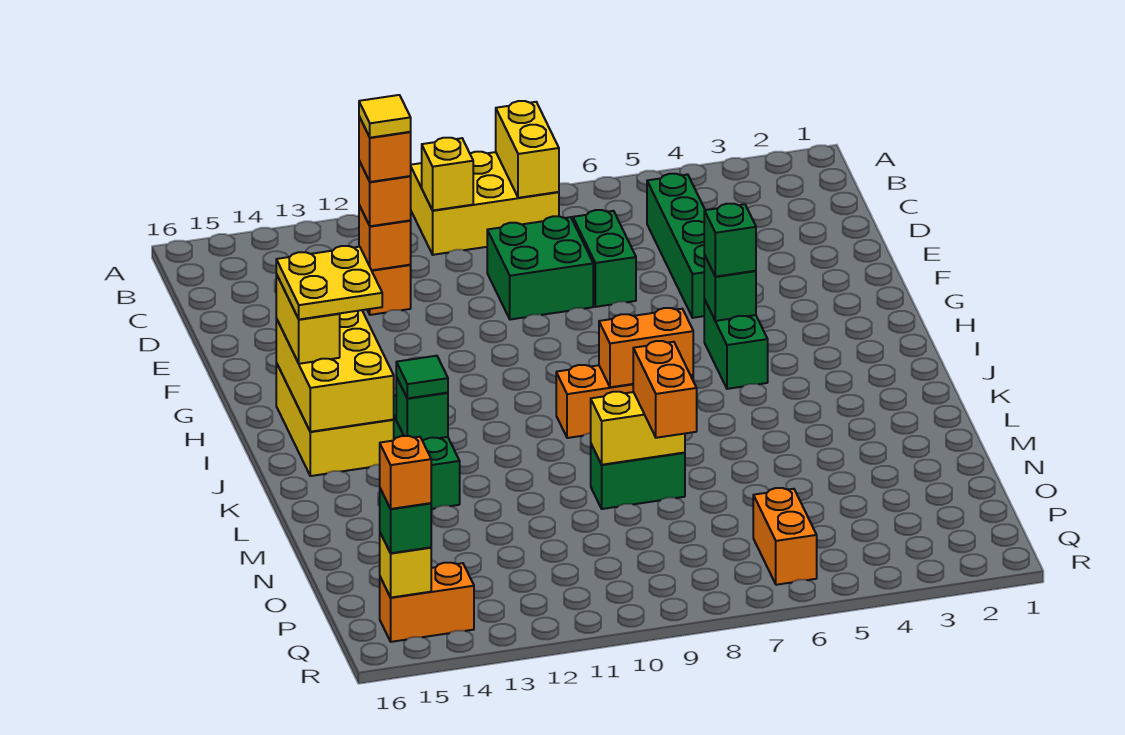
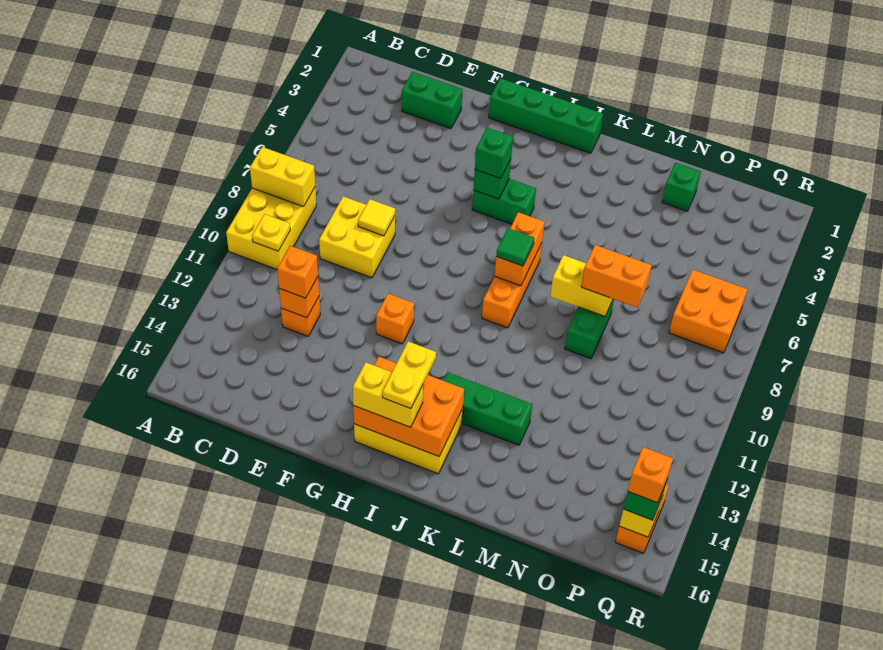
yellow 1x1 brick [422,138,473,210] -> yellow 1x1 plate [252,214,290,251]
green 1x4 brick [647,174,705,318] -> green 1x4 brick moved to [489,78,603,153]
green 1x2 brick [573,210,636,307] -> green 1x2 brick moved to [402,72,462,128]
green 2x2 brick [487,216,593,319] -> yellow 2x2 brick [319,196,395,278]
orange 1x1 brick [359,117,411,182] -> orange 1x1 brick moved to [376,293,414,344]
yellow 1x1 tile [359,95,411,138] -> yellow 1x1 tile moved to [358,199,395,236]
yellow 2x3 brick [276,310,394,432] -> orange 2x3 brick [353,357,464,456]
yellow 2x2 plate [276,246,382,319] -> yellow 1x2 plate [383,341,436,409]
green 1x1 brick [396,377,448,441] -> green 1x1 brick moved to [662,163,701,211]
green 1x1 tile [396,356,448,398] -> green 1x1 tile moved to [496,228,534,266]
yellow 1x2 brick [591,392,685,465] -> yellow 1x2 brick turned to [550,255,613,316]
orange 1x2 brick [753,488,817,585] -> orange 2x2 brick [669,270,747,353]

